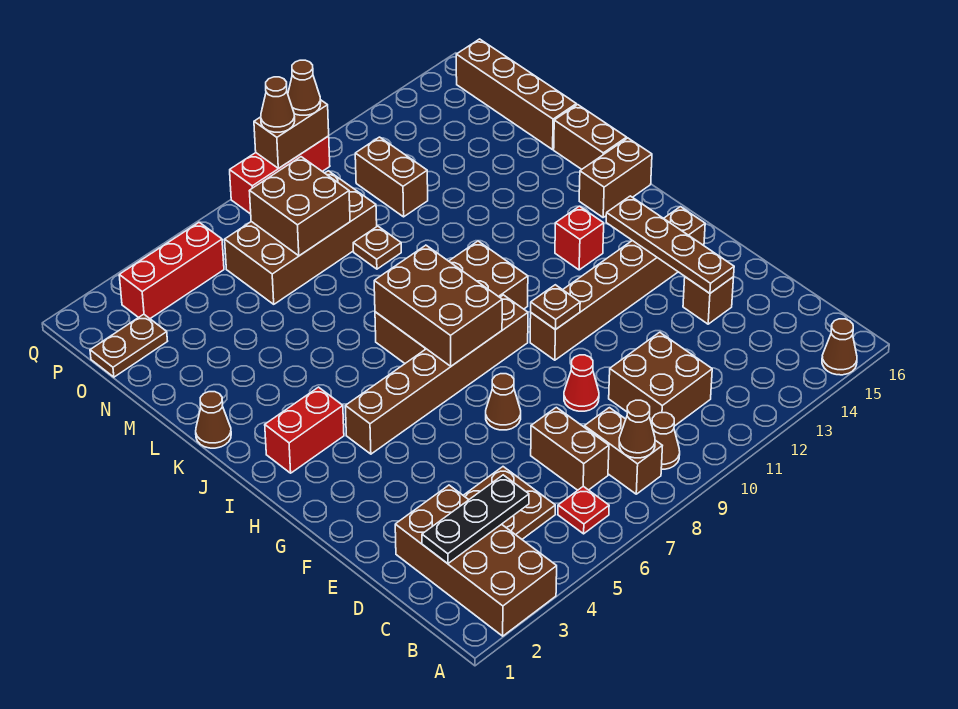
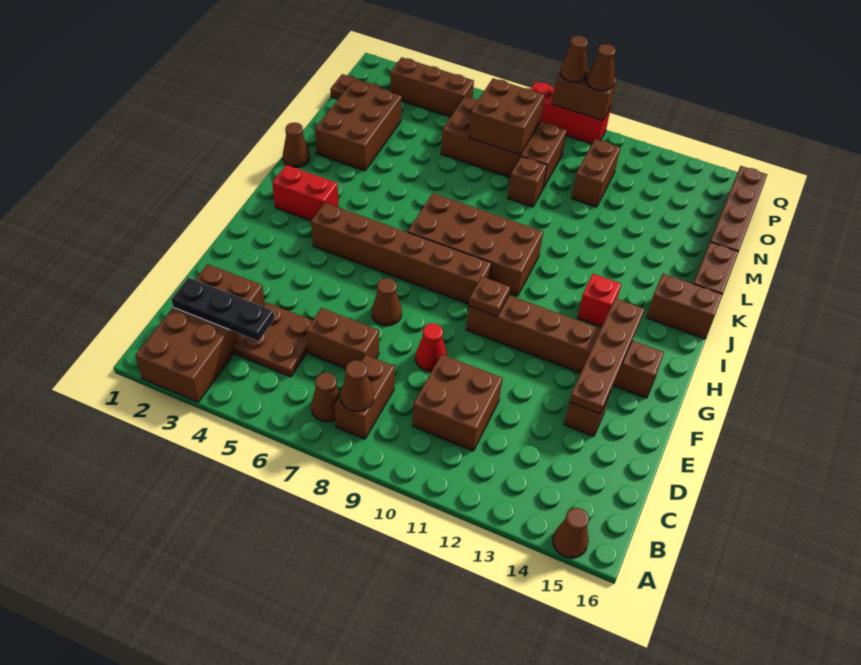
red 1x1 plate [558,486,609,534] -> none
brown 1x1 cone [652,413,680,469] -> brown 1x1 cone moved to [311,373,340,422]
brown 1x2 brick [531,407,609,490] -> brown 1x2 brick turned to [306,308,379,369]
brown 2x3 brick [374,245,502,366] -> brown 2x3 brick moved to [315,80,402,171]
brown 1x1 plate [353,226,401,269] -> brown 1x1 brick [508,156,547,207]
red 1x3 brick [119,222,224,318] -> brown 1x3 brick [390,57,474,117]

